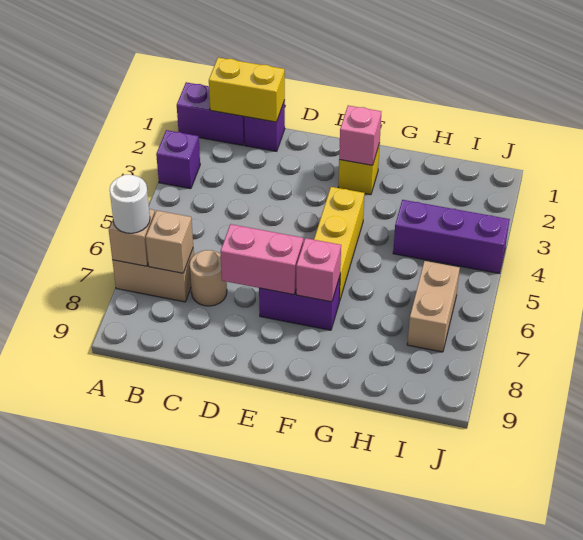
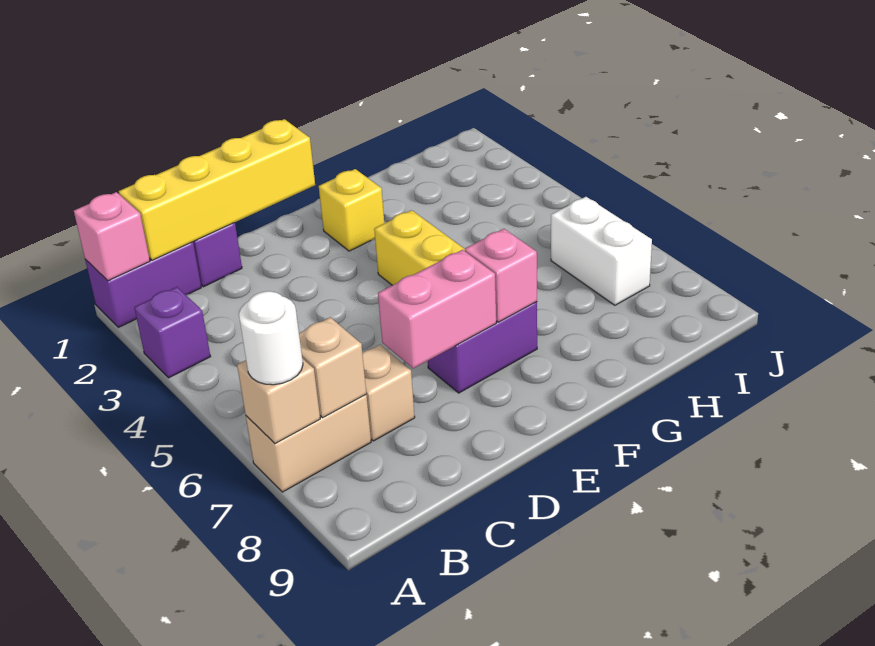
yellow 1x2 brick [209,58,285,122] -> yellow 1x4 brick [119,119,315,260]
tan 1x1 round brick [190,250,227,306] -> tan 1x1 brick [362,345,415,441]
pink 1x1 brick [339,106,381,165] -> pink 1x1 brick moved to [74,192,150,281]
purple 1x3 brick [393,200,510,274] -> none
tan 1x2 brick [407,261,460,352] -> white 1x2 brick [551,197,652,305]

